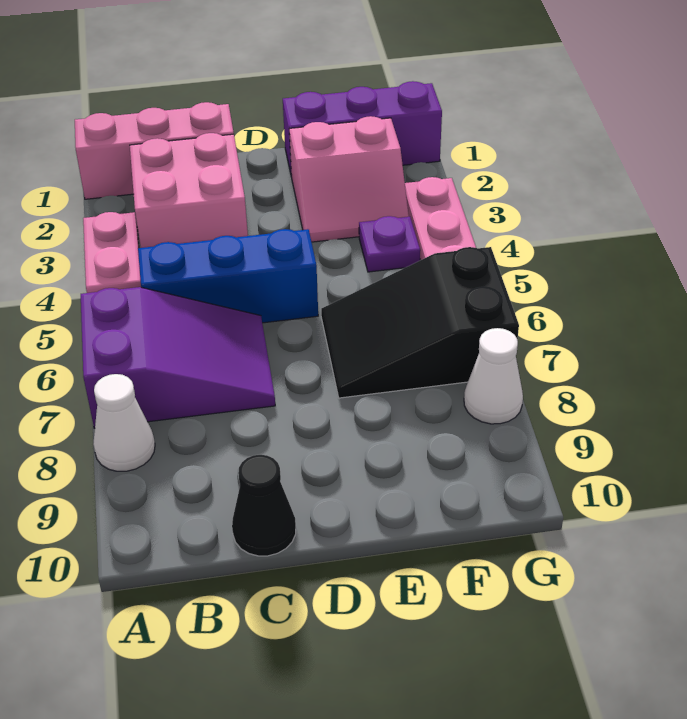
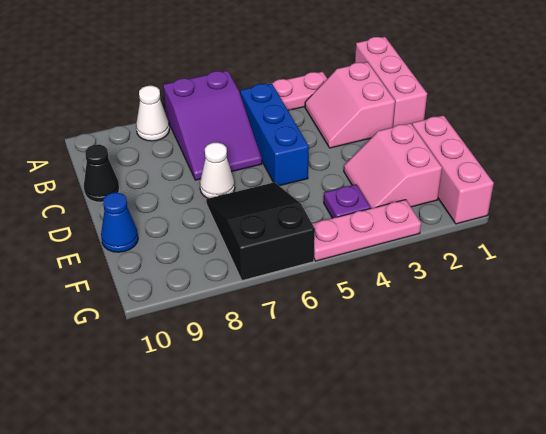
pink 2x2 brick [130,133,248,248] -> pink 2x2 slope [305,62,395,148]
purple 1x3 brick [283,81,442,177] -> pink 1x3 brick [412,115,494,224]
none -> blue 1x1 cone [101,192,138,252]
white 1x1 cone [464,328,523,424] -> white 1x1 cone moved to [200,143,235,198]

